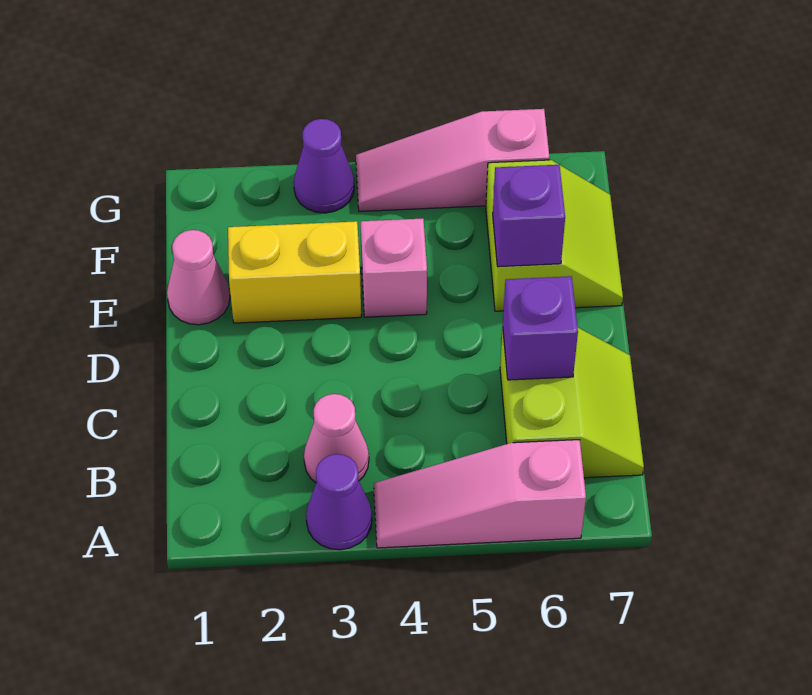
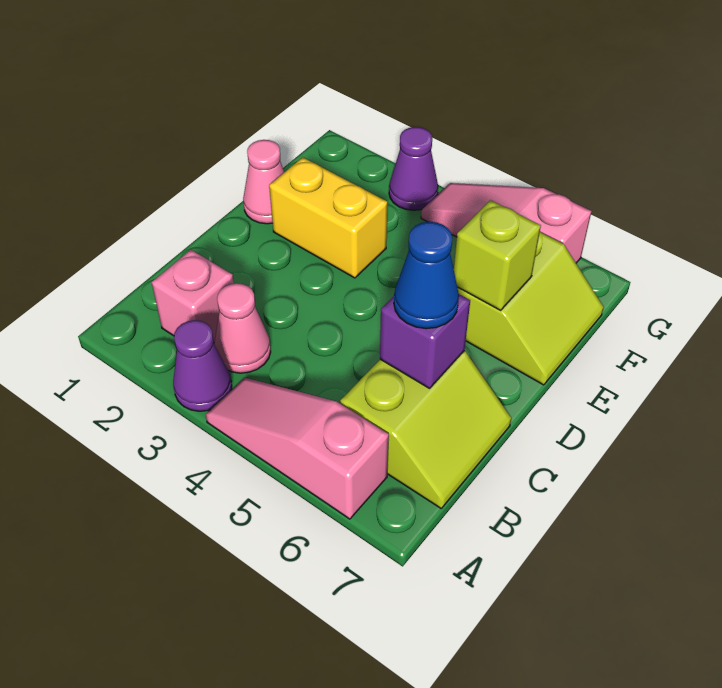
none -> blue 1x1 cone [394,222,459,329]
pink 1x1 brick [361,218,427,317] -> pink 1x1 brick moved to [152,250,234,342]
purple 1x1 brick [493,165,565,267] -> lime 1x1 brick [454,200,541,310]

